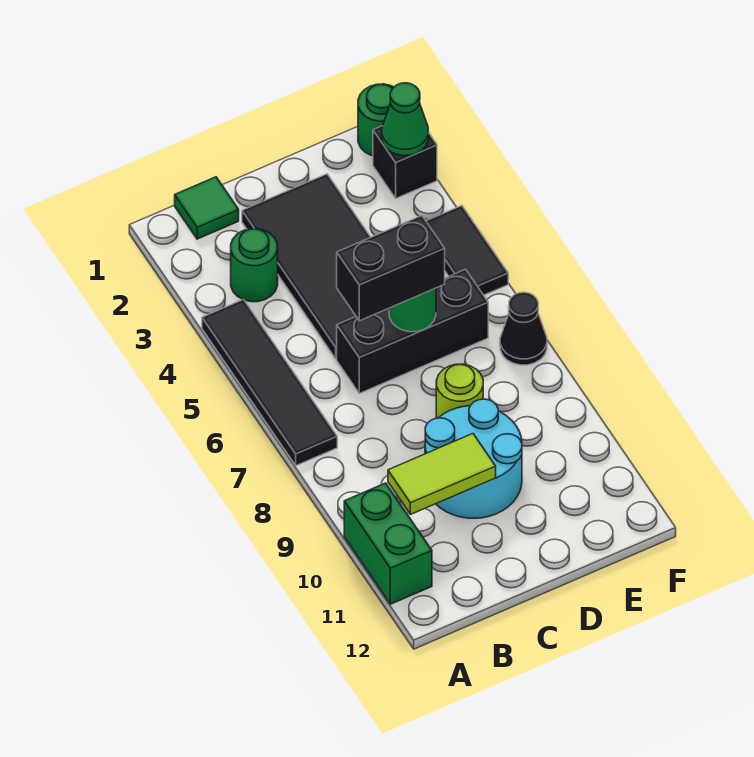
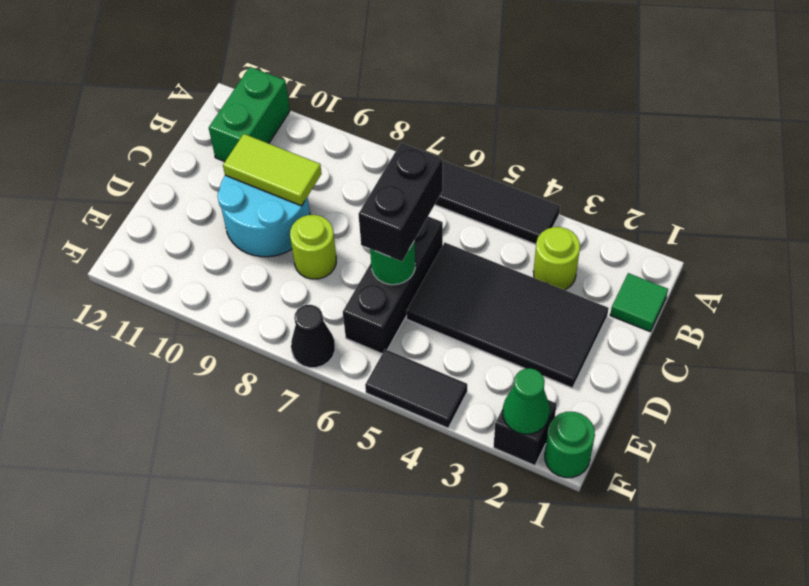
green 1x2 brick [344,483,432,604] -> green 1x2 brick turned to [209,67,290,161]
green 1x1 round brick [231,229,278,302] -> lime 1x1 round brick [533,227,580,290]
lime 1x2 tile [388,434,496,514] -> lime 1x2 tile turned to [223,134,322,206]

